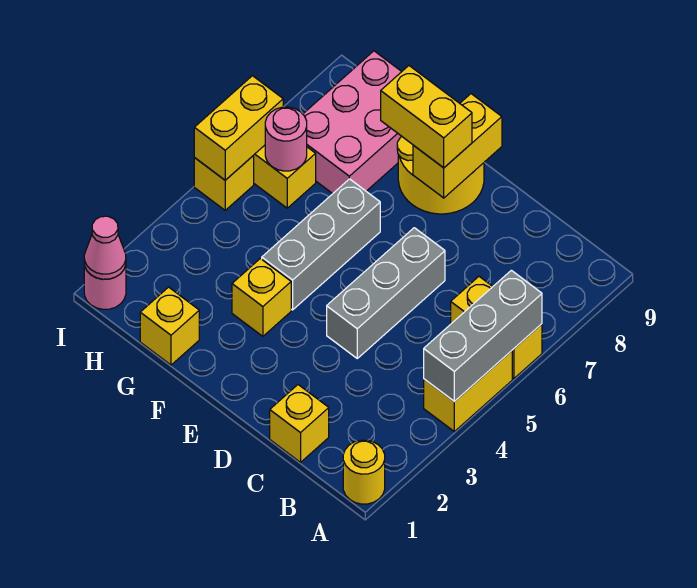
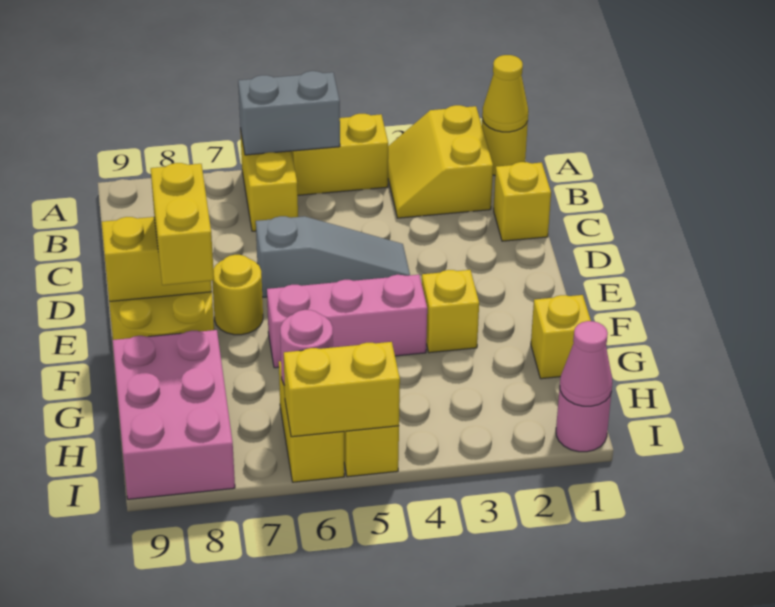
none -> yellow 1x1 cone [482,55,528,132]
none -> yellow 2x2 slope [388,105,493,218]
grey 1x3 brick [424,270,542,402] -> grey 1x2 brick [238,71,340,155]
grey 1x3 brick [327,228,445,358] -> grey 1x3 slope [256,216,410,297]
none -> yellow 1x1 round brick [212,255,263,335]
grey 1x3 brick [262,179,380,310] -> pink 1x3 brick [267,275,427,368]
pink 2x3 brick [303,51,402,194] -> pink 2x3 brick turned to [113,330,235,499]

